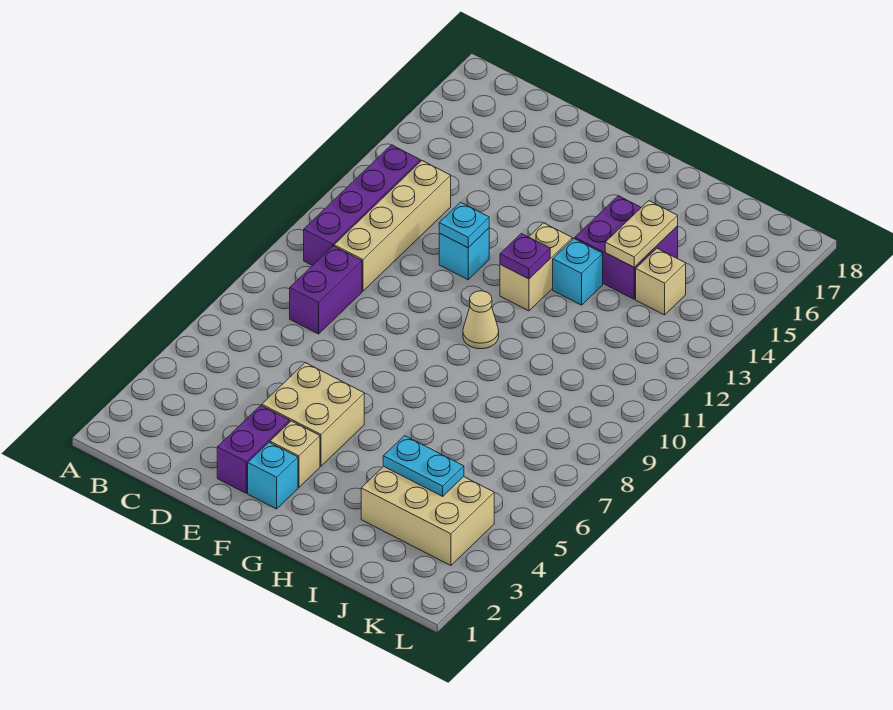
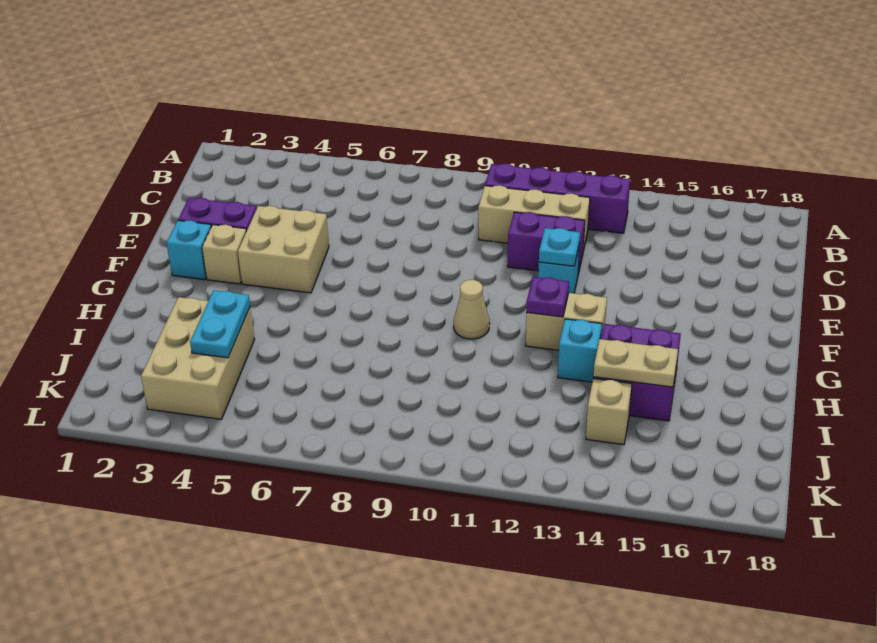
purple 1x2 brick [290,246,362,334] -> purple 1x2 brick moved to [508,212,585,274]
tan 1x4 brick [334,161,451,291] -> tan 1x3 brick [478,185,590,251]

